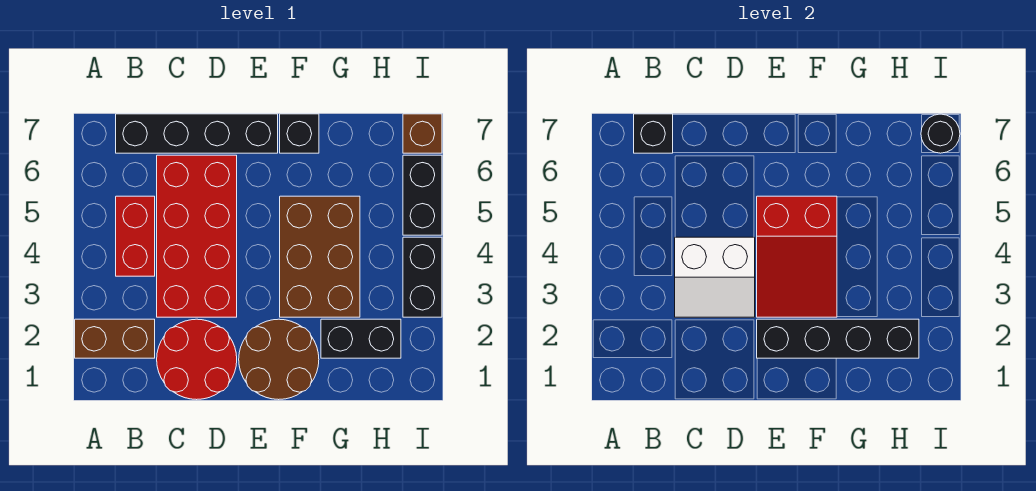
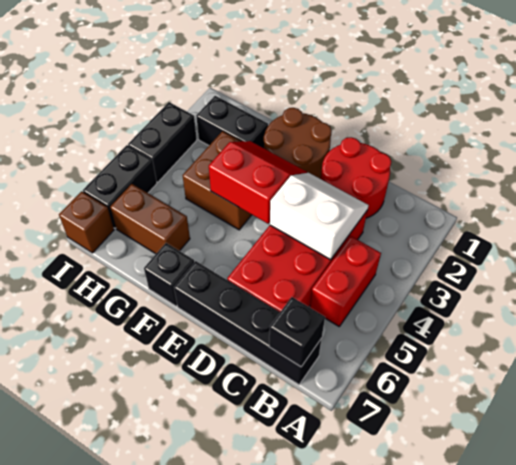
brown 1x2 brick [75,319,155,358] -> brown 1x2 brick moved to [110,184,190,254]
black 1x4 brick [757,319,919,358] -> none
red 2x3 slope [757,196,837,317] -> red 2x2 slope [209,141,307,224]
brown 2x3 brick [280,196,360,317] -> brown 2x2 brick [183,131,252,230]
black 1x1 round brick [921,114,960,153] -> none

